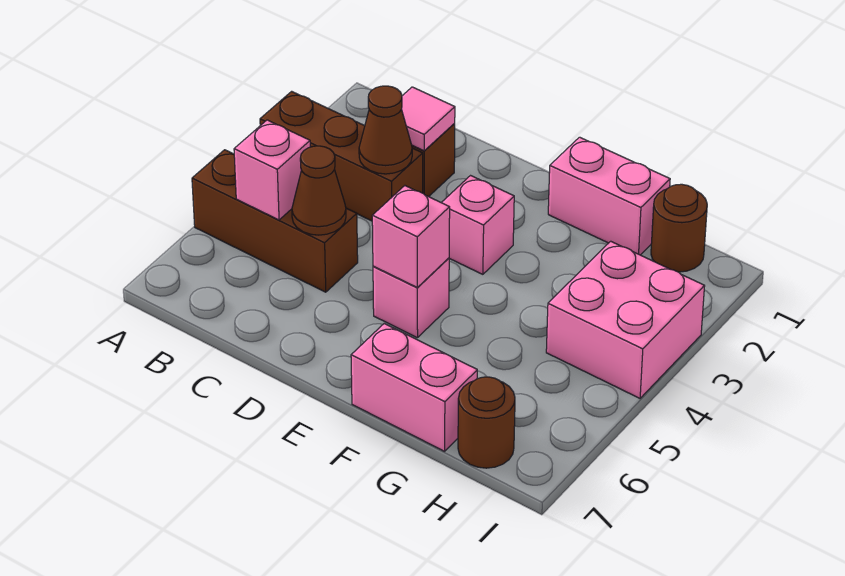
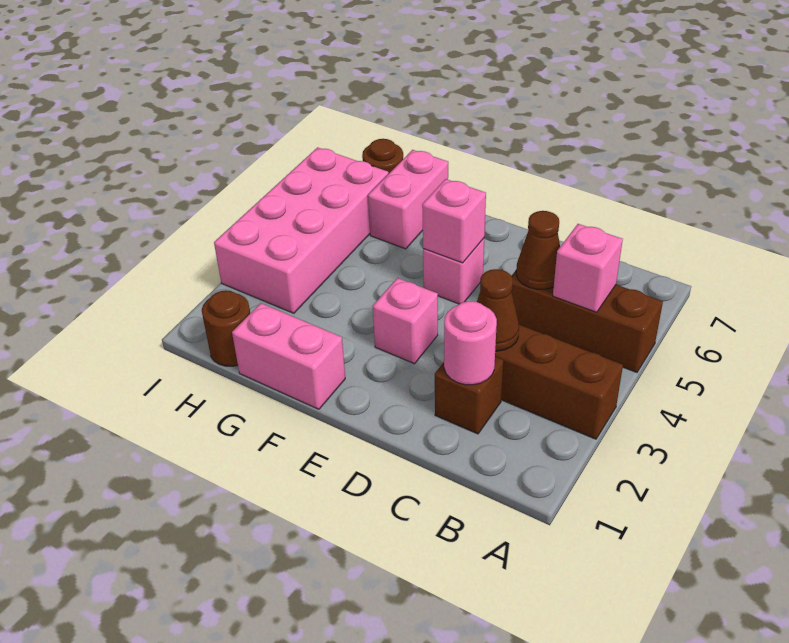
pink 1x1 tile [402,87,455,151] -> pink 1x1 round brick [444,301,497,385]
pink 1x2 brick [351,324,477,451] -> pink 1x2 brick turned to [368,150,448,249]
pink 2x2 brick [546,241,705,398] -> pink 2x4 brick [214,147,389,313]

